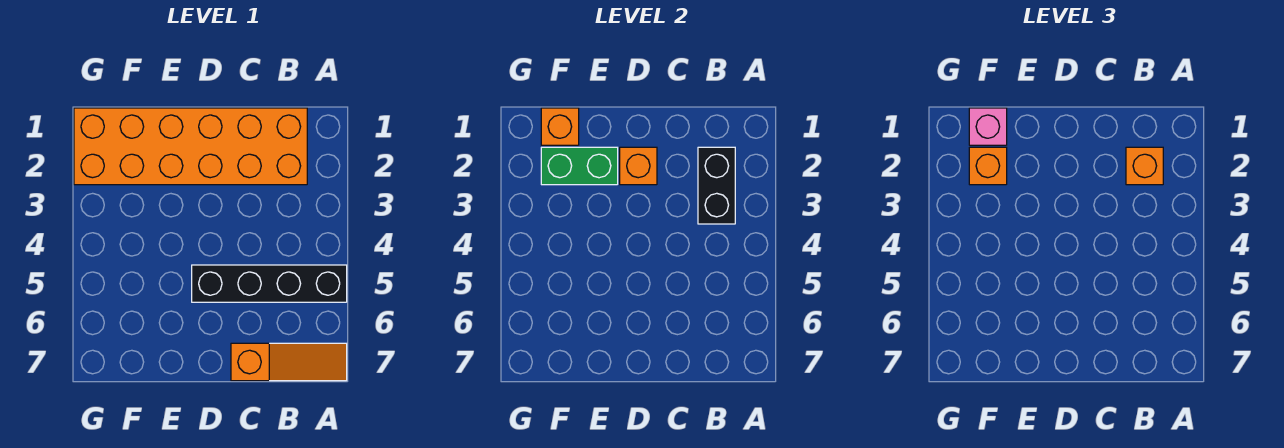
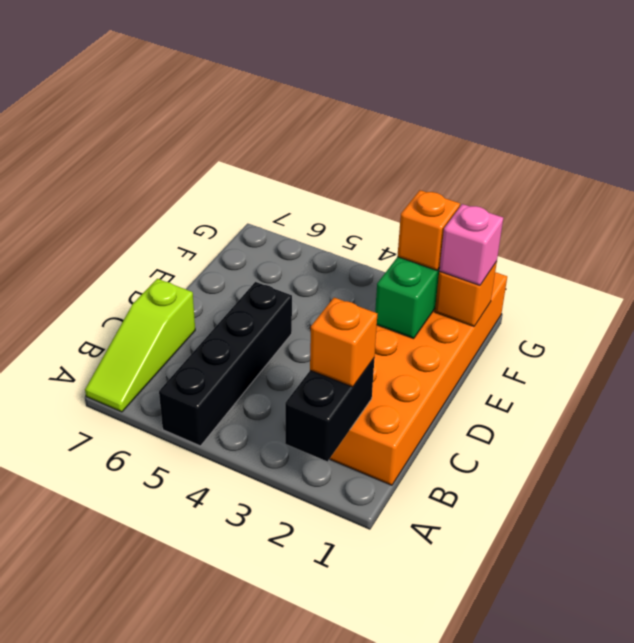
orange 1x3 slope [231,343,347,381] -> lime 1x3 slope [85,279,195,412]
black 1x2 brick [698,147,735,224] -> black 1x2 brick turned to [285,359,374,462]
orange 1x1 brick [620,147,657,185] -> none

